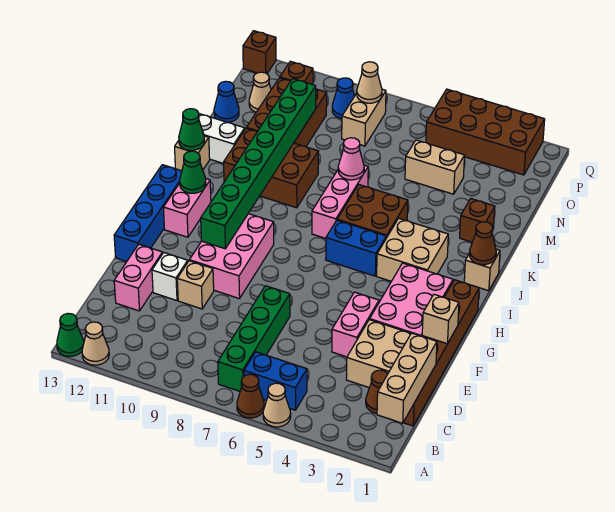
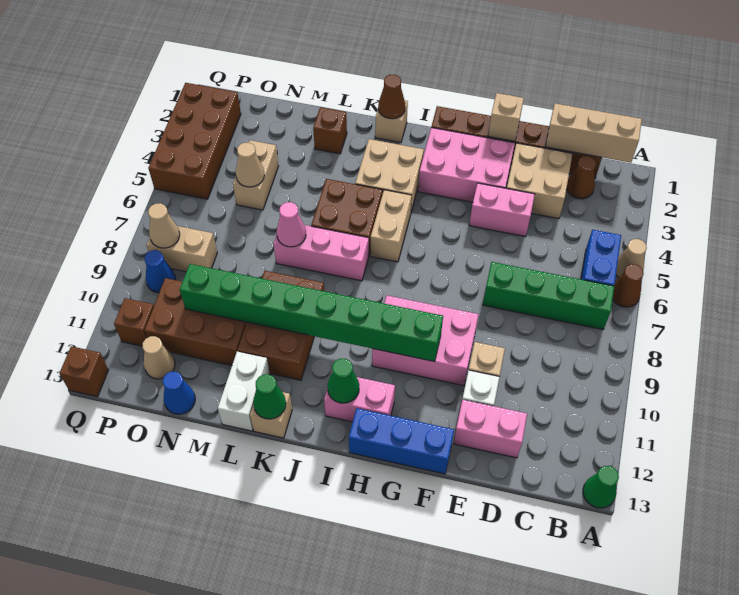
tan 1x1 cone [82,322,109,365] -> tan 1x1 cone moved to [236,143,264,187]
blue 1x4 brick [114,165,182,262] -> blue 1x3 brick [349,408,454,474]
blue 1x2 brick [326,220,386,276] -> tan 1x2 brick [371,190,412,262]

